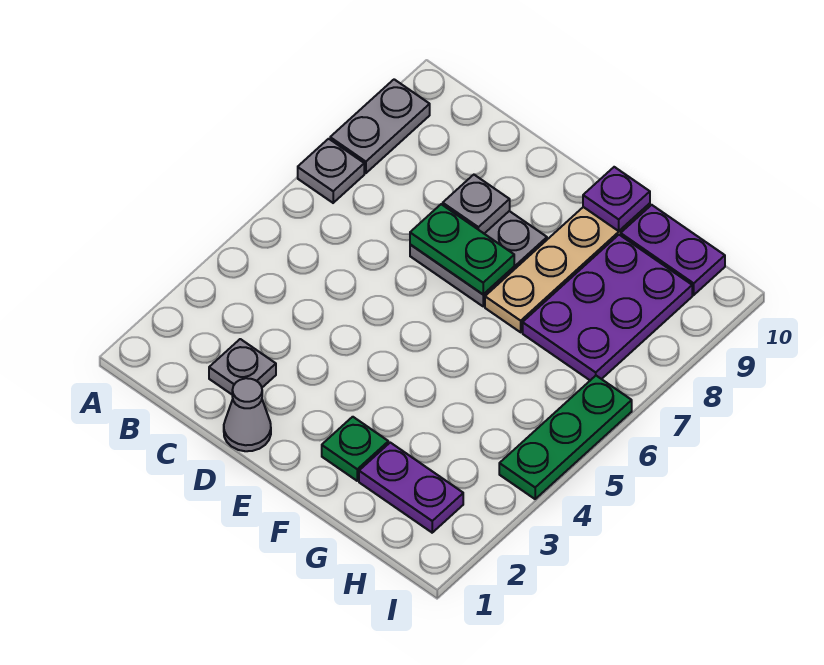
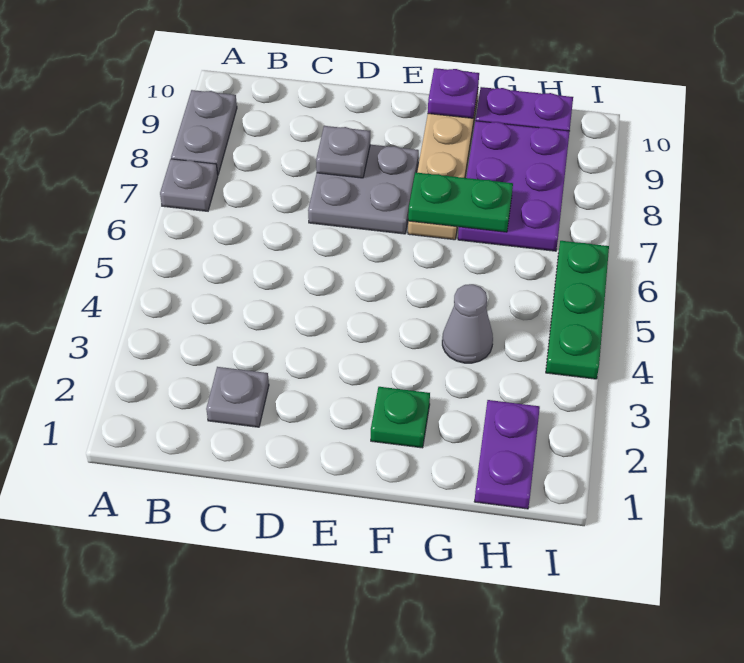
grey 1x1 cone [224,378,271,451] -> grey 1x1 cone moved to [442,284,493,363]
green 1x2 plate [410,204,514,294] -> green 1x2 plate moved to [408,172,513,232]
purple 1x2 plate [359,443,463,533] -> purple 1x2 plate turned to [474,400,540,509]

